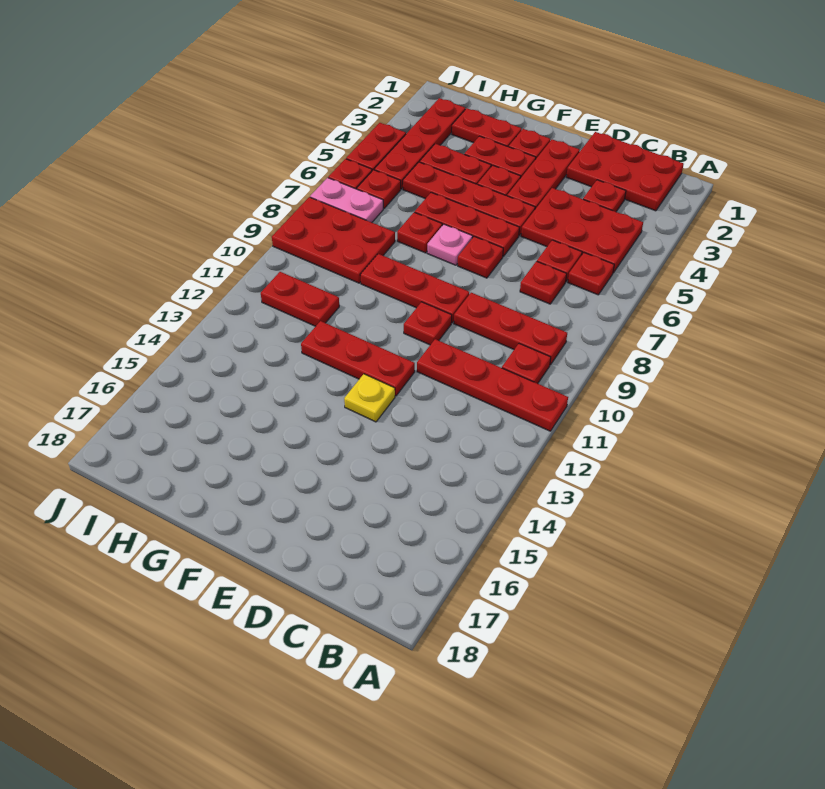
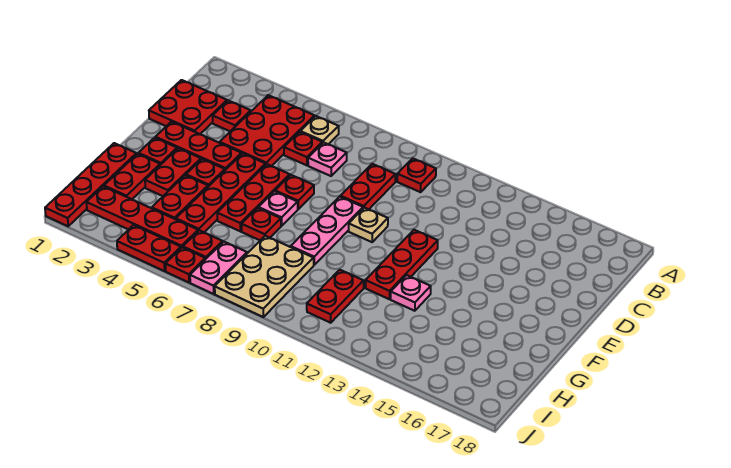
red 1x4 plate [417,339,568,431] -> red 1x4 plate moved to [45,143,137,226]
red 2x3 plate [566,132,684,211] -> red 2x2 plate [149,80,227,134]
red 1x1 plate [568,253,614,295] -> tan 1x1 plate [300,116,339,144]
red 1x3 plate [454,293,567,365] -> red 1x2 plate [340,164,395,209]
red 1x1 plate [520,261,567,304] -> pink 1x1 plate [308,142,347,176]
red 1x3 plate [360,254,469,323] -> pink 1x3 plate [291,197,363,265]
red 1x1 plate [404,302,452,345] -> tan 1x1 plate [349,208,388,242]
yellow 1x1 plate [344,374,395,422] -> none
none -> pink 1x1 plate [391,275,431,311]
red 2x3 plate [272,197,395,283] -> tan 2x3 plate [215,236,314,317]

